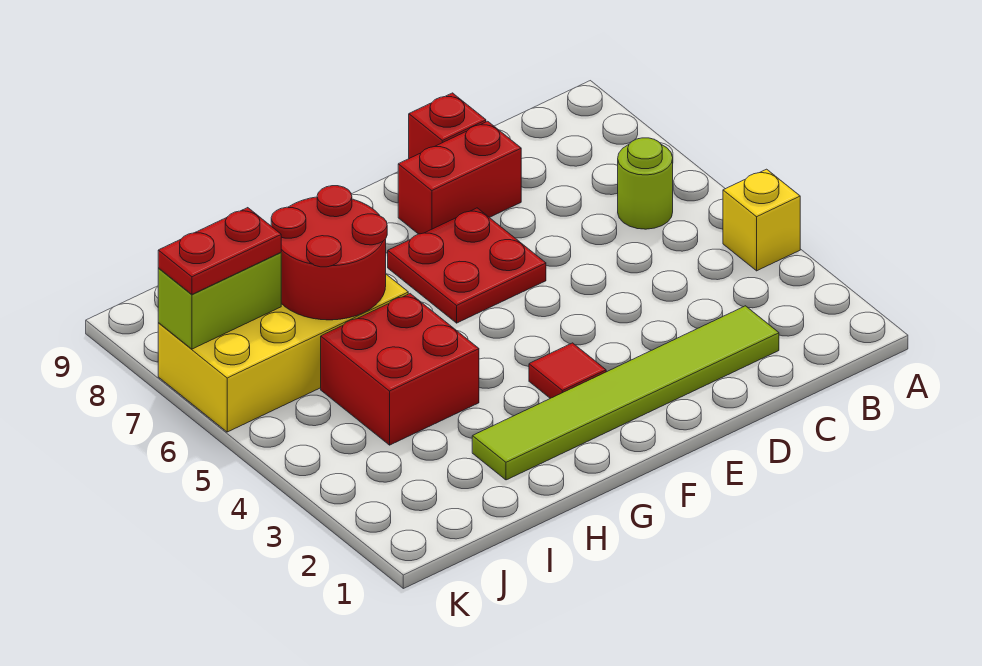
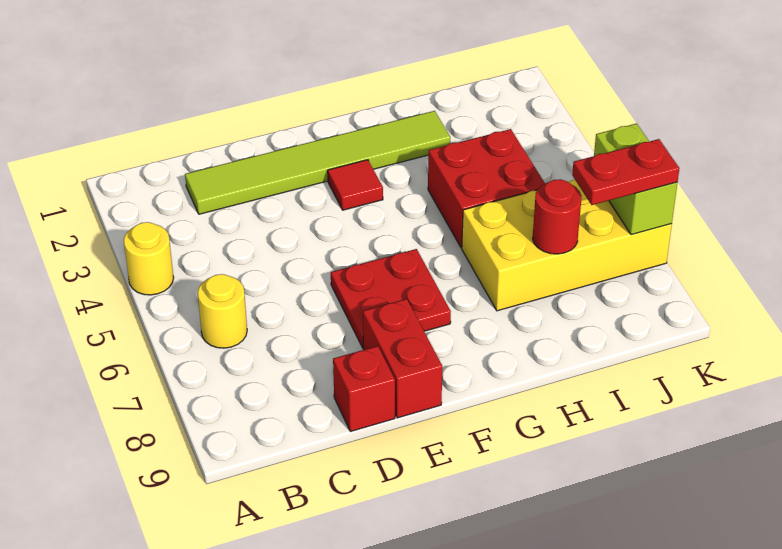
yellow 1x1 brick [723,169,800,271] -> yellow 1x1 round brick [124,222,174,295]
lime 1x1 round brick [618,138,673,229] -> yellow 1x1 round brick [198,274,247,348]
red 1x2 brick [398,121,521,234] -> red 1x2 brick turned to [363,299,442,418]
red 2x2 round brick [271,186,387,320] -> red 1x1 round brick [533,179,582,254]
lime 1x2 brick [158,253,281,349] -> lime 1x2 brick turned to [594,123,678,235]

